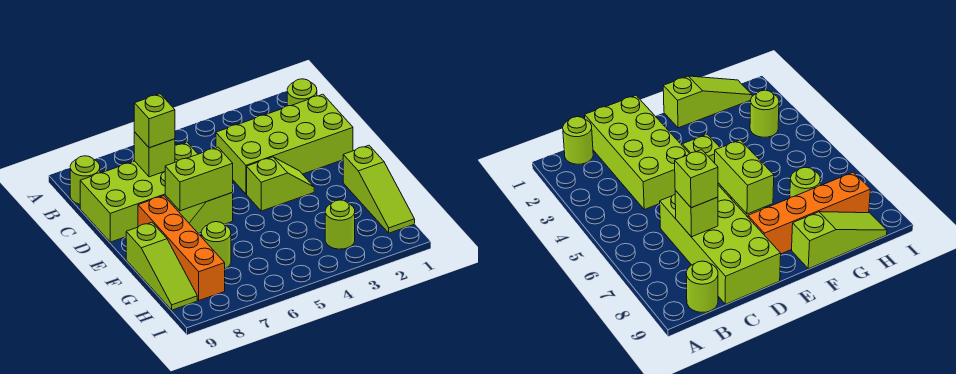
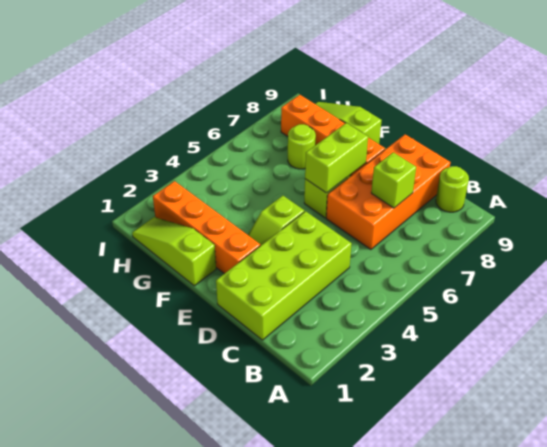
lime 1x1 round brick [287,79,317,106] -> none
lime 2x4 brick [80,142,198,242] -> orange 2x4 brick [326,134,450,250]
lime 1x1 brick [134,94,175,148] -> none
none -> orange 1x4 brick [153,181,260,274]
lime 1x1 round brick [325,200,355,249] -> none

